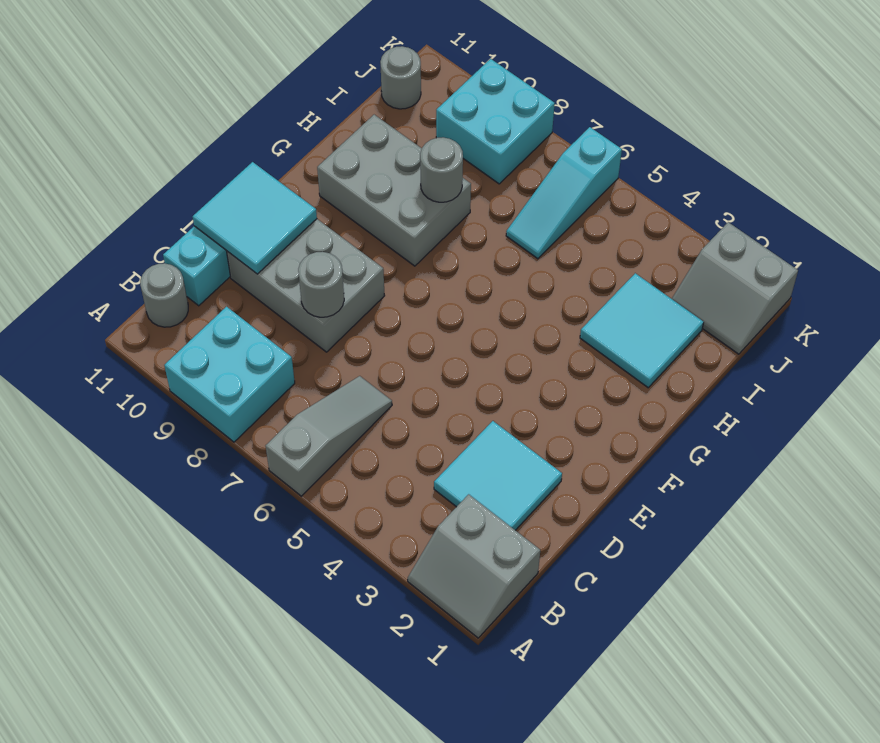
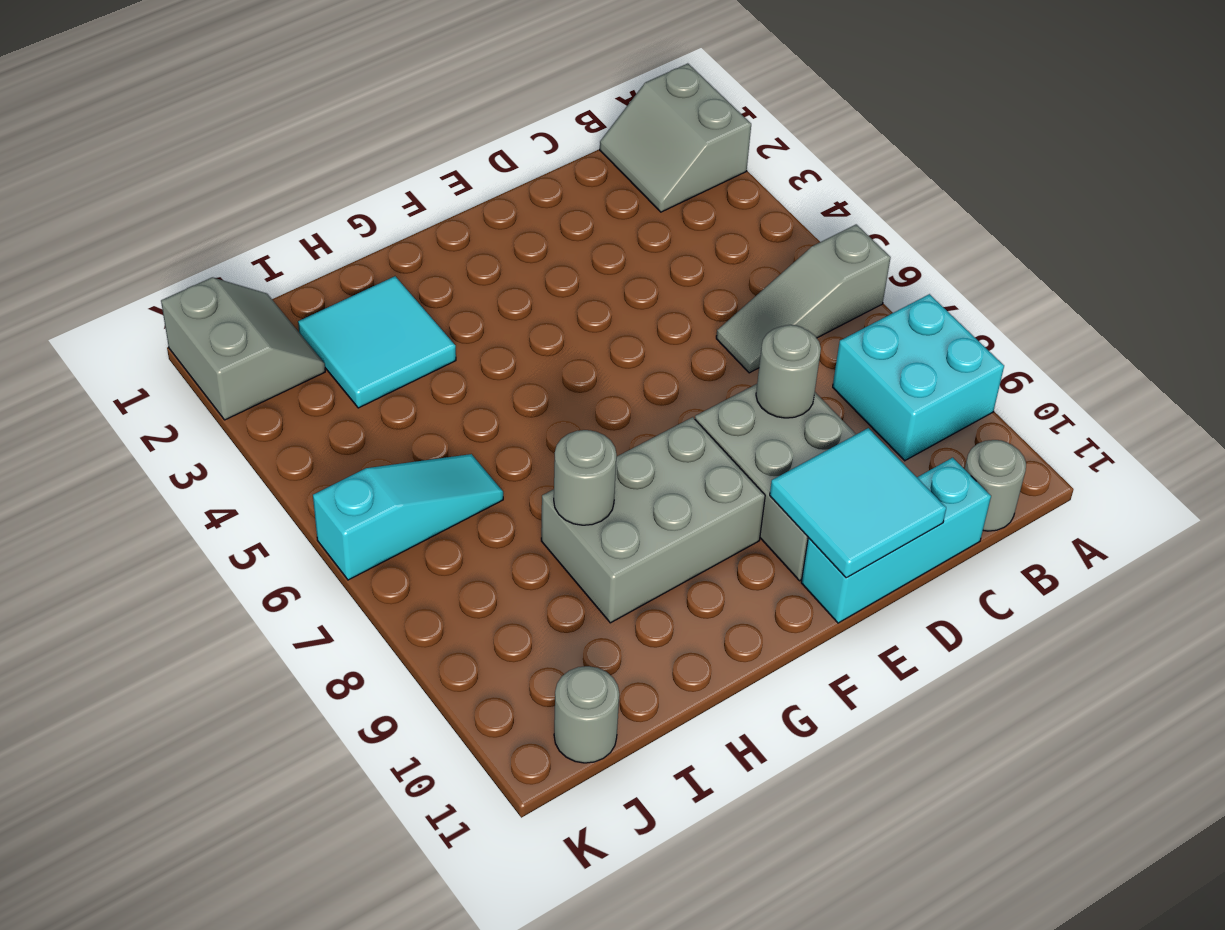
grey 2x2 slope [408,494,540,638] -> grey 2x2 slope turned to [600,63,751,212]
cyan 2x2 tile [434,421,562,530] -> none
grey 2x3 brick [317,115,471,266] -> grey 2x3 brick turned to [541,417,765,623]
cyan 2x2 brick [436,59,555,184] -> none

